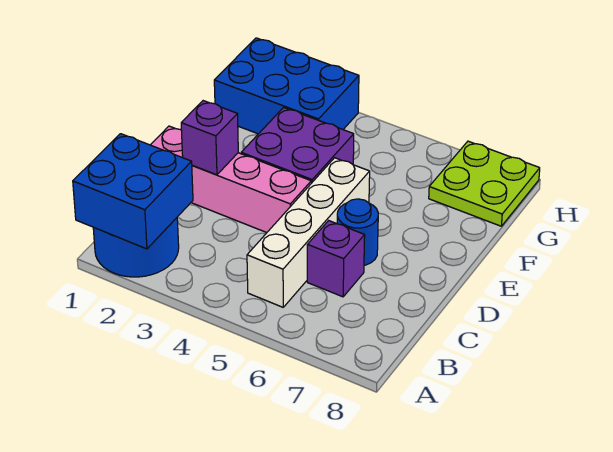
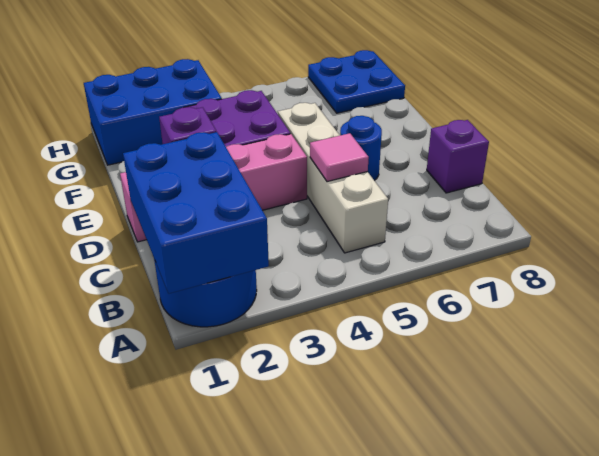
blue 2x2 brick [73,134,193,249] -> blue 2x3 brick [123,132,269,294]
none -> pink 1x1 tile [310,133,369,182]
purple 1x1 brick [307,221,365,297] -> purple 1x1 brick moved to [427,120,489,193]
lime 2x2 plate [429,141,540,226] -> blue 2x2 plate [308,50,405,113]

